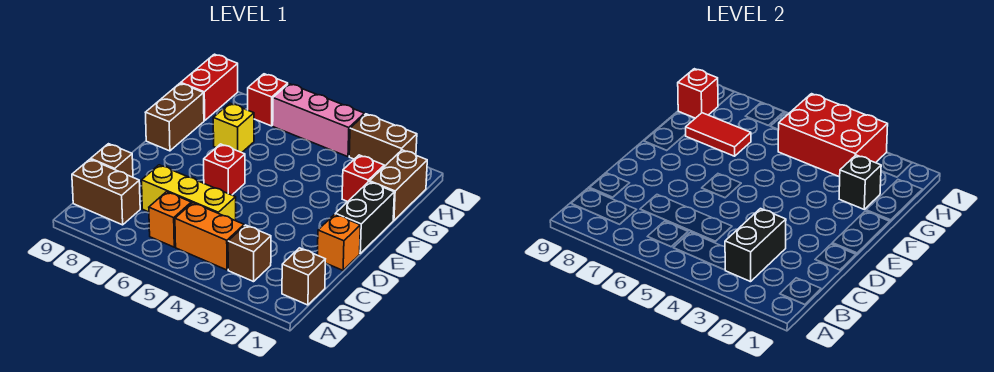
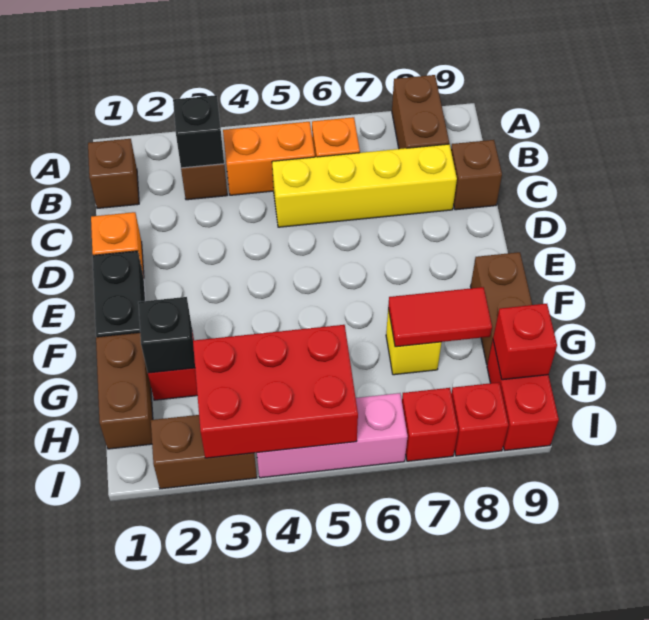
black 1x2 brick [725,209,786,282] -> black 1x1 brick [173,95,224,168]
brown 1x2 brick [72,159,140,225] -> brown 1x2 brick turned to [392,75,449,149]
yellow 1x3 brick [142,165,236,221] -> yellow 1x4 brick [272,144,457,227]
red 1x1 brick [204,144,245,195] -> red 1x1 brick moved to [451,383,509,456]

